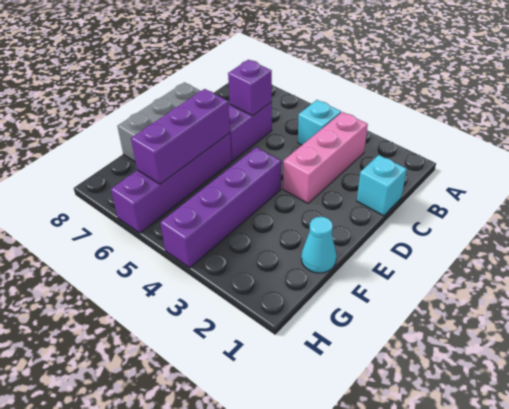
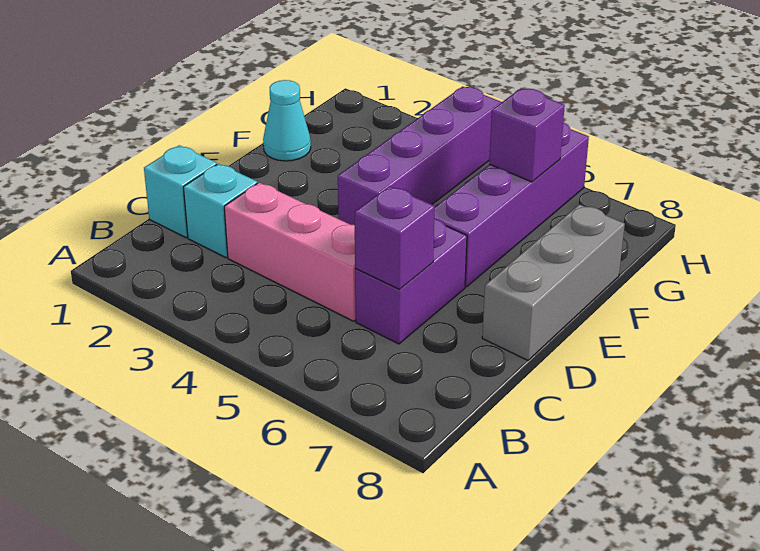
pink 1x3 brick [283,112,368,203] -> pink 1x3 brick turned to [224,182,356,321]
cyan 1x1 brick [298,100,341,145] -> cyan 1x1 brick moved to [183,164,257,258]
purple 1x3 brick [131,89,230,184] -> purple 1x1 brick [489,88,565,182]

